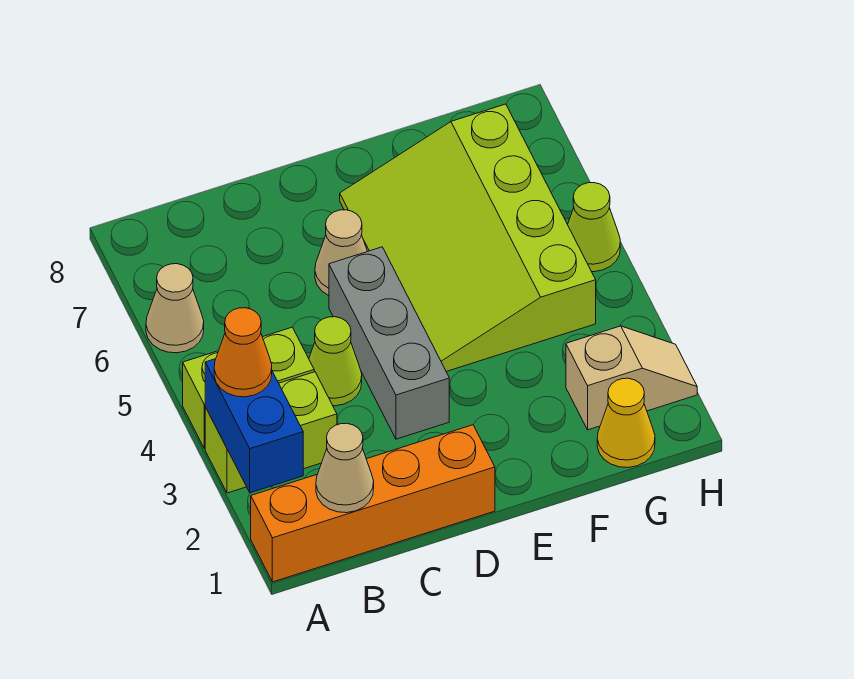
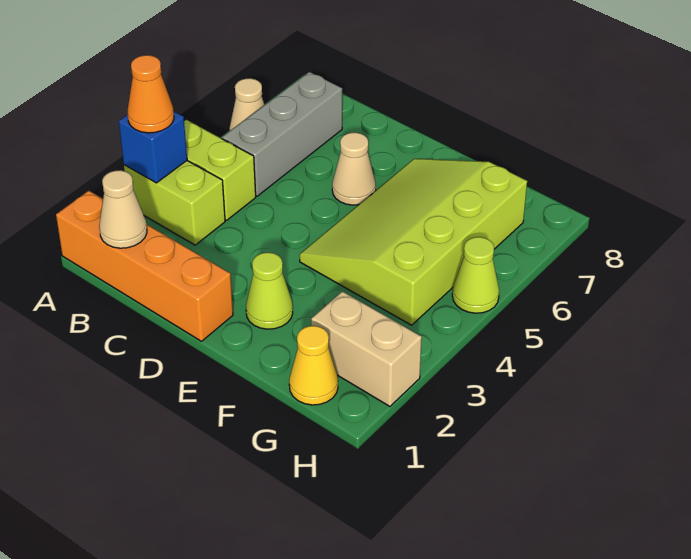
blue 1x2 brick [205,359,303,493] -> blue 1x1 brick [119,111,187,183]
lime 1x1 cone [309,317,362,406] -> lime 1x1 cone moved to [246,253,293,329]
grey 1x3 brick [329,247,449,439] -> grey 1x3 brick moved to [222,72,342,196]
tan 1x2 slope [566,326,697,430] -> tan 1x2 brick [311,291,422,406]

